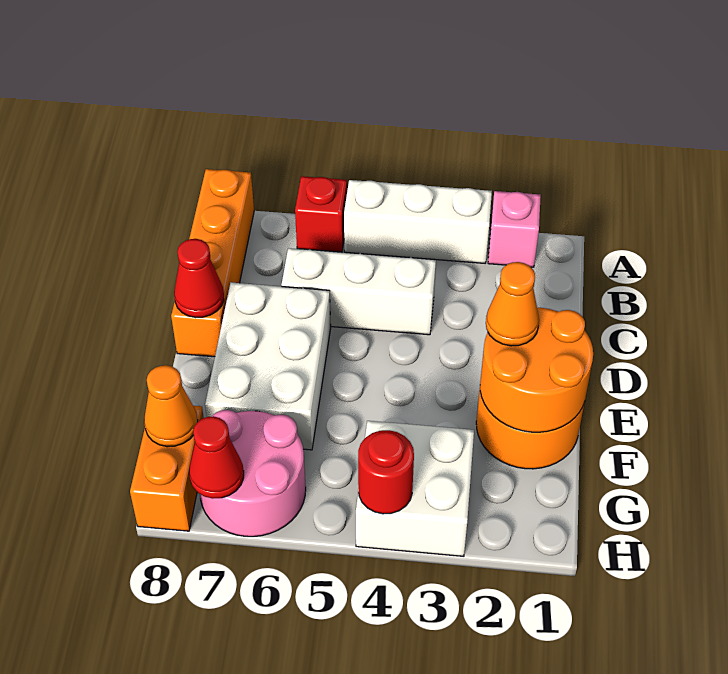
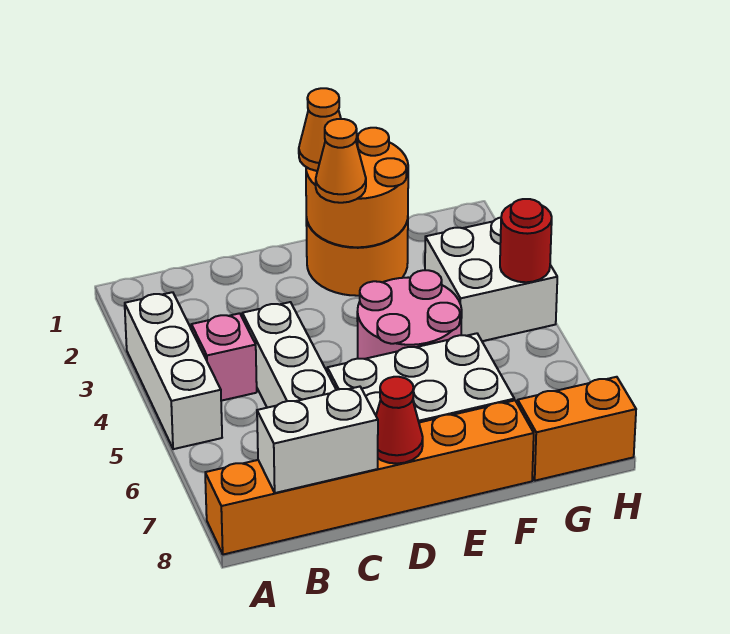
pink 1x1 brick [488,191,541,267] -> pink 1x1 brick moved to [191,313,257,401]
red 1x1 brick [295,176,347,252] -> none
orange 1x4 brick [171,169,254,357] -> orange 1x6 brick [205,400,534,555]
none -> white 1x2 brick [257,387,378,493]
pink 2x2 round brick [200,410,306,537] -> pink 2x2 round brick moved to [357,270,462,359]
orange 1x1 cone [144,365,198,447] -> orange 1x1 cone moved to [299,88,341,171]
red 1x1 cone [189,416,244,499] -> none

